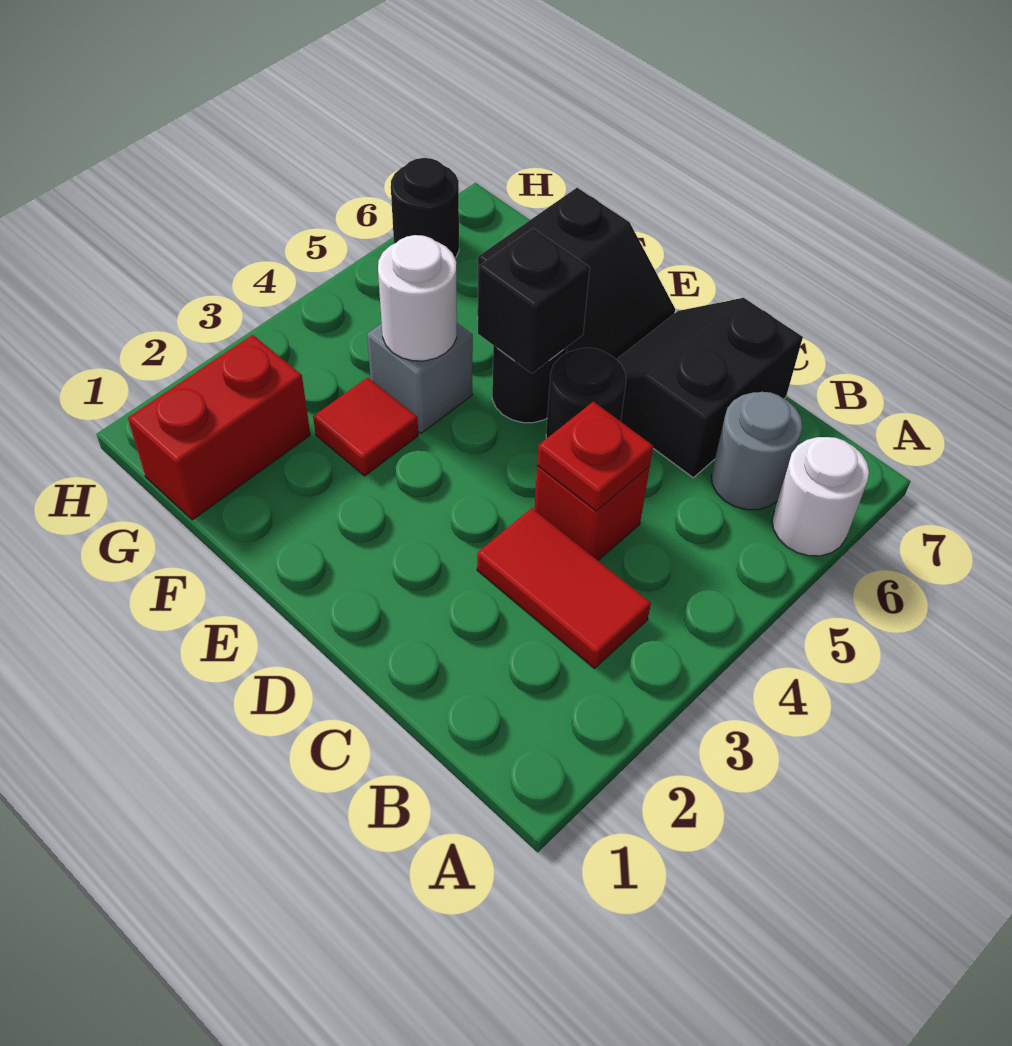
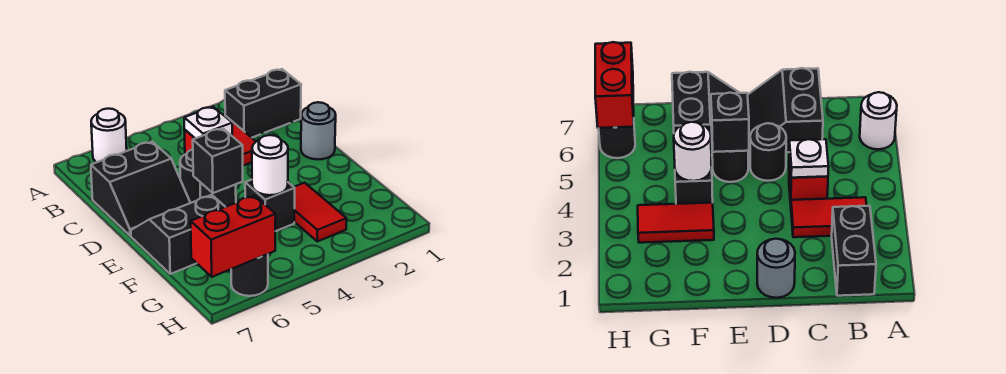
none -> black 1x2 brick [225,69,301,138]
grey 1x1 round brick [711,392,803,510] -> grey 1x1 round brick moved to [301,102,336,160]
red 1x1 plate [537,402,653,511] -> white 1x1 plate [184,107,232,138]
red 1x1 tile [313,377,418,476] -> red 1x2 tile [294,183,347,241]
grey 1x1 brick [367,323,473,433] -> black 1x1 brick [245,180,295,231]
red 1x2 brick [128,335,310,520] -> red 1x2 brick moved to [191,196,276,277]

